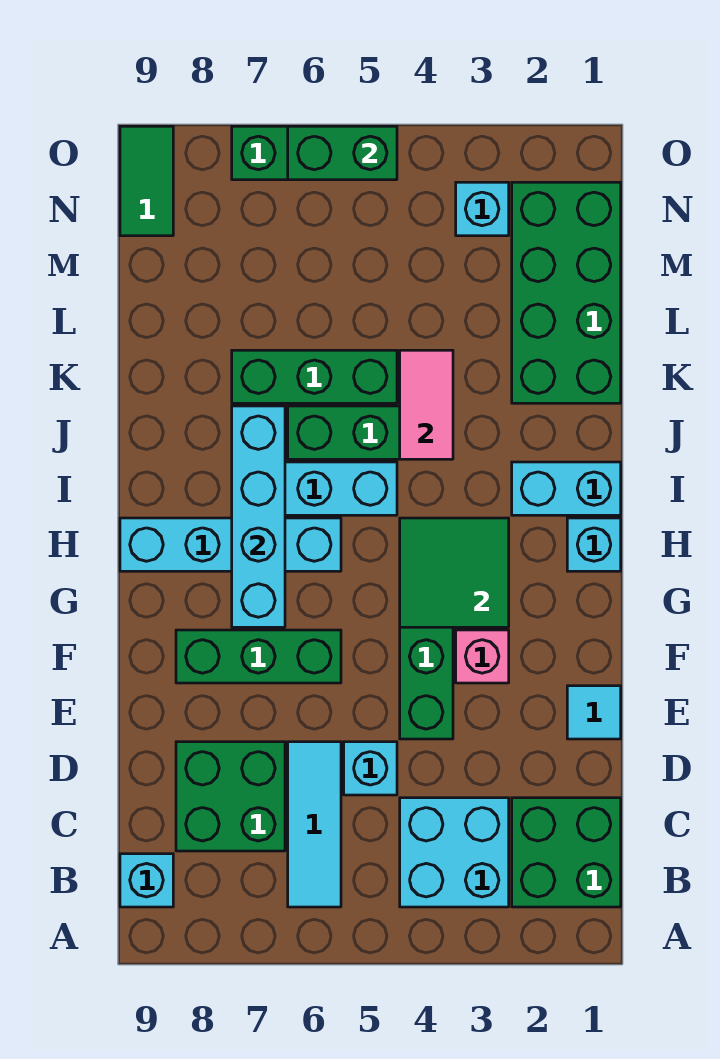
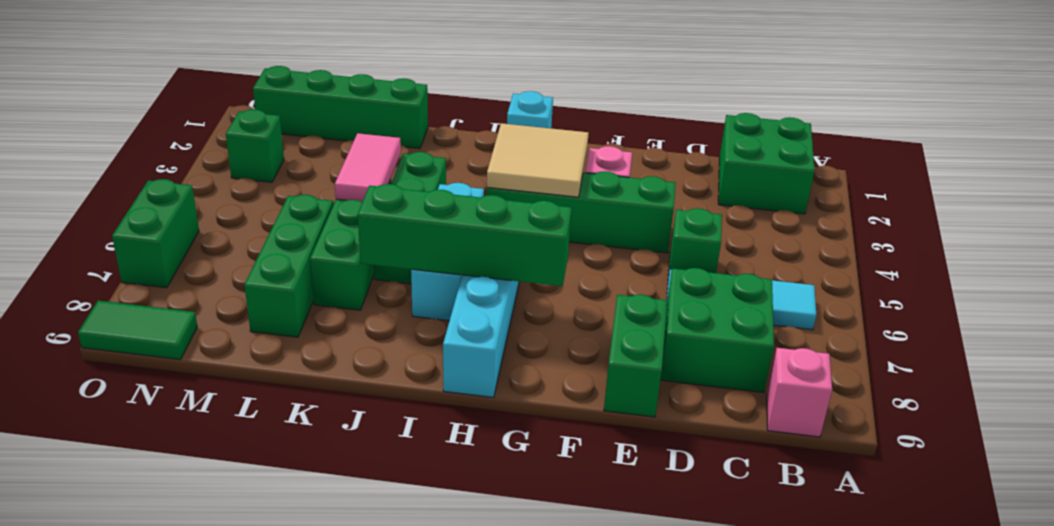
cyan 2x2 brick [400,798,509,907] -> none
cyan 1x1 brick [120,854,173,907] -> pink 1x1 brick [767,348,832,437]
cyan 1x1 brick [344,742,397,795] -> green 1x1 brick [668,208,722,278]
cyan 1x1 tile [567,686,621,739] -> none
green 1x3 brick [176,630,341,683] -> green 1x3 brick moved to [244,195,333,337]
green 2x2 tile [400,518,509,627] -> tan 2x2 tile [487,123,589,197]
cyan 1x4 brick [232,406,285,627] -> green 1x4 brick [358,184,572,286]
cyan 1x2 brick [512,462,621,515] -> none
pink 1x2 tile [400,350,453,459] -> pink 1x2 tile turned to [335,133,401,202]
green 2x4 brick [512,182,621,403] -> green 1x4 brick [253,66,428,149]
cyan 1x1 brick [456,182,509,236] -> green 1x1 brick [226,109,284,182]
green 1x2 brick [288,126,397,180] -> green 1x2 brick moved to [604,295,667,417]

